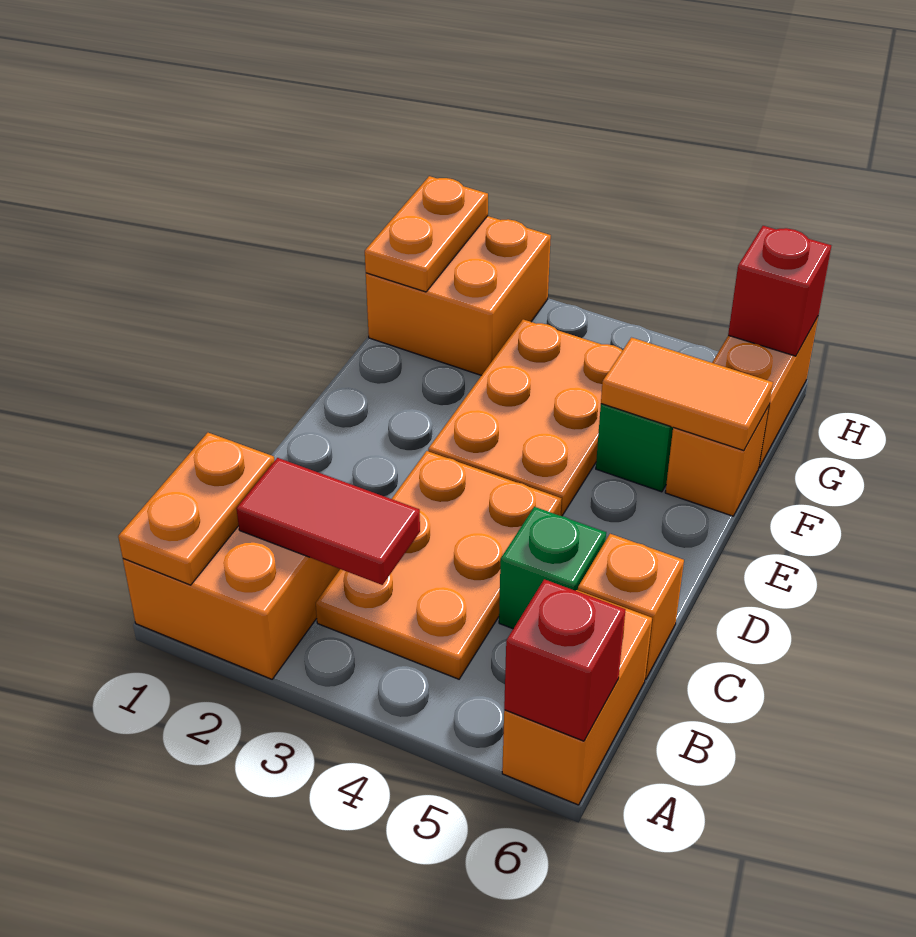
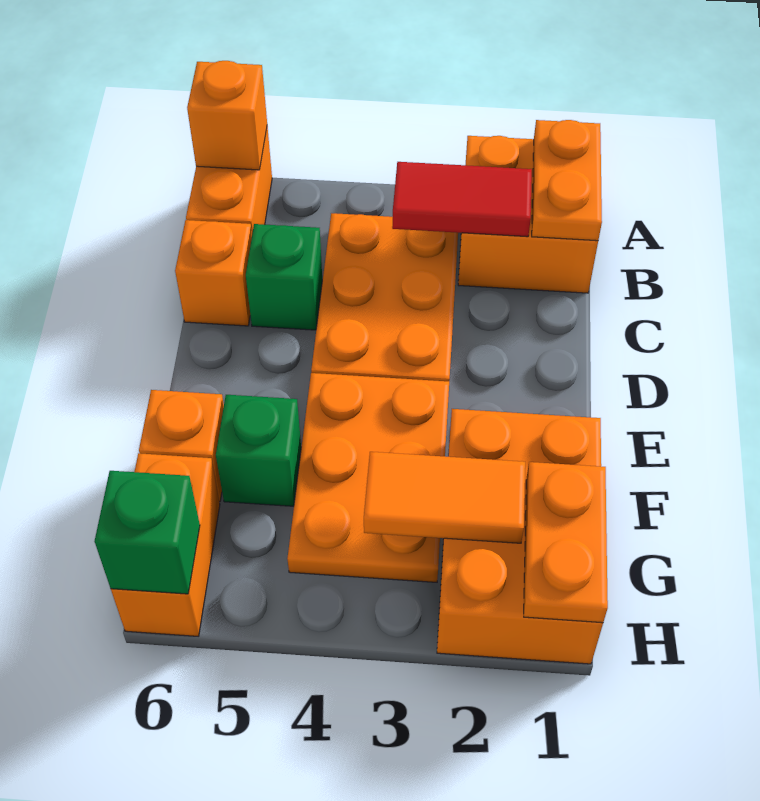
red 1x1 brick [504,579,625,741] -> orange 1x1 brick [187,61,267,170]
orange 1x2 tile [601,338,773,451] -> orange 1x2 tile moved to [364,452,525,543]
orange 2x2 brick [366,216,551,375] -> orange 2x3 brick [437,409,603,664]
red 1x1 brick [728,226,831,356] -> green 1x1 brick [95,471,200,594]

